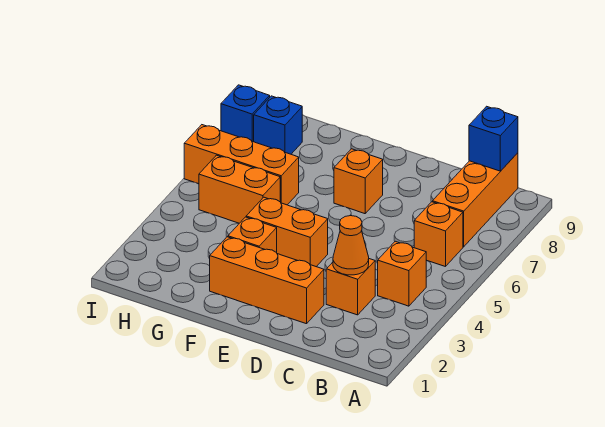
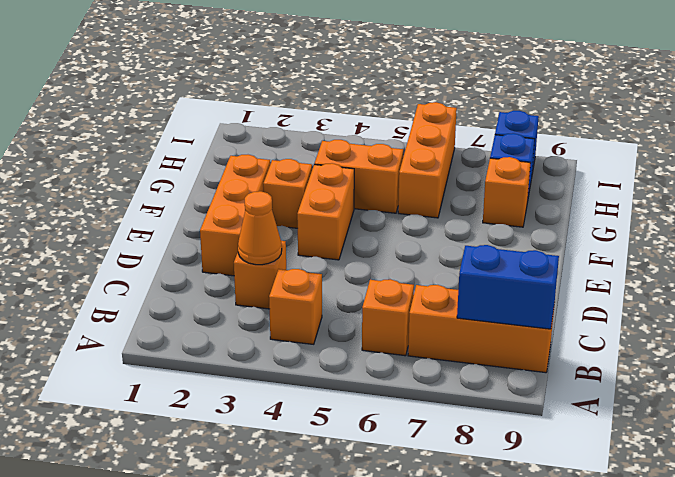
blue 1x1 brick [469,106,518,171] -> blue 1x2 brick [457,245,559,329]
orange 1x1 brick [334,149,383,214] -> orange 1x1 brick moved to [483,157,531,227]
orange 1x2 brick [199,155,280,223] -> orange 1x2 brick turned to [314,140,403,213]

